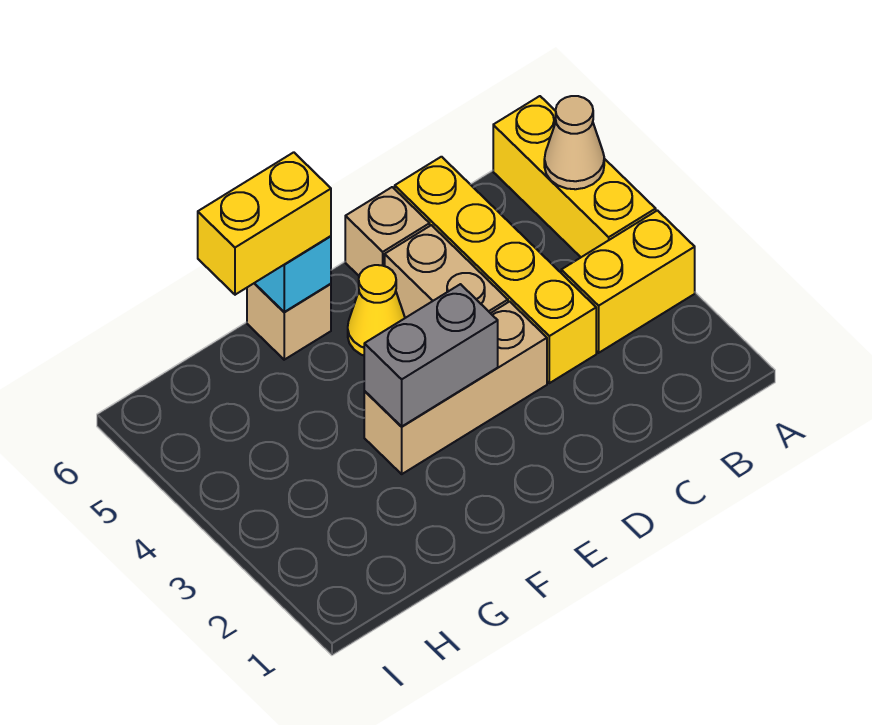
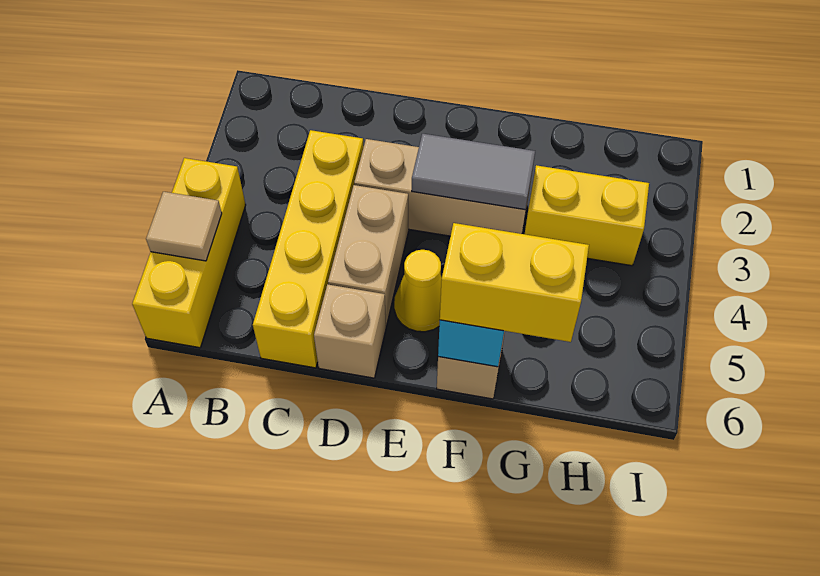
yellow 1x2 brick [561,211,695,353] -> yellow 1x2 brick moved to [525,165,649,266]
tan 1x1 cone [544,96,604,189] -> tan 1x1 tile [146,192,222,261]
grey 1x2 brick [364,284,498,427] -> grey 1x2 tile [412,134,535,209]

